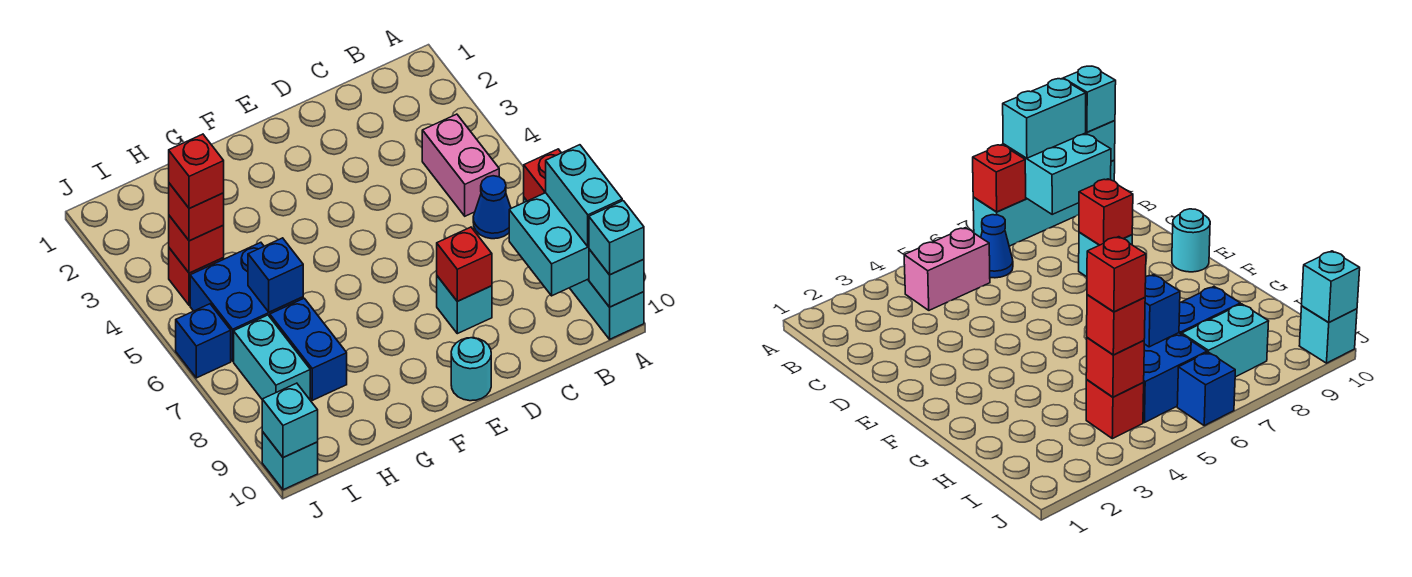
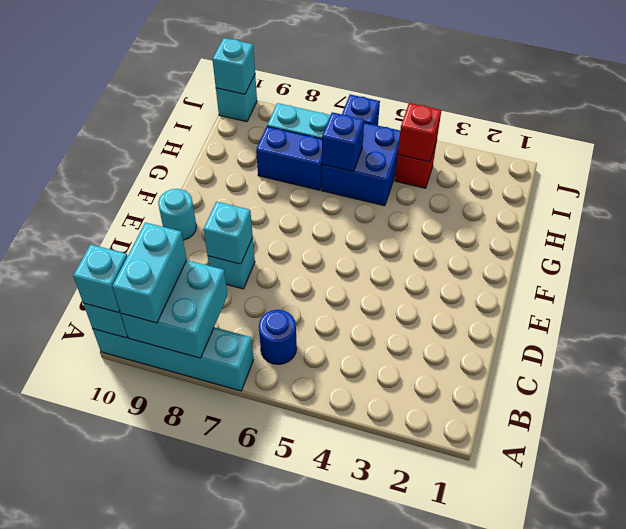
red 1x1 brick [524,149,561,201] -> none
cyan 1x2 brick [546,145,622,247] -> cyan 1x2 brick turned to [113,222,187,323]
pink 1x2 brick [422,114,499,216] -> none
blue 1x1 cone [473,176,511,239] -> blue 1x1 round brick [259,310,297,364]
red 1x1 brick [437,227,492,301] -> cyan 1x1 brick [204,202,253,264]
red 1x1 brick [169,183,224,241] -> none
red 1x1 brick [169,134,224,209] -> none

